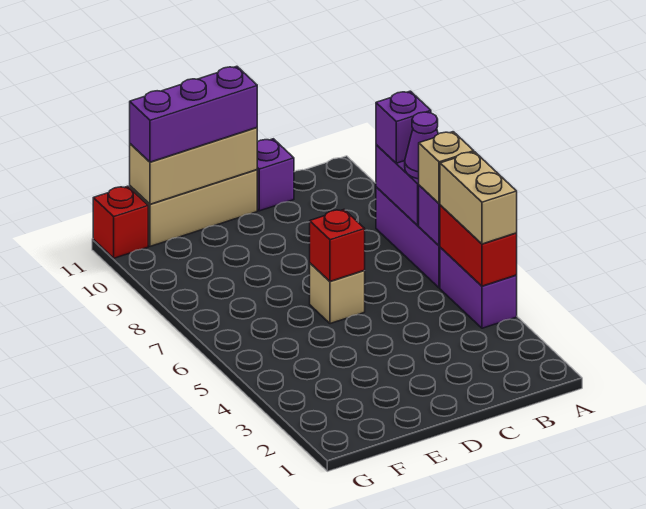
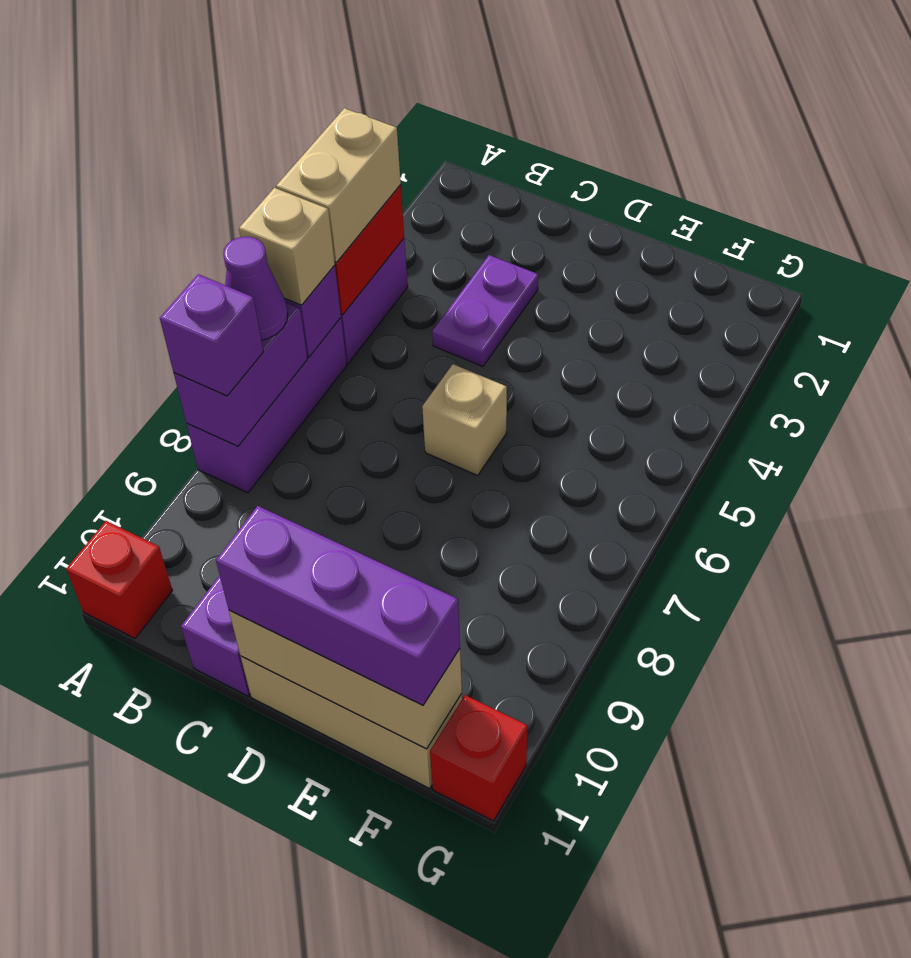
none -> purple 1x2 plate [432,255,538,366]
red 1x1 brick [310,210,365,281] -> red 1x1 brick moved to [66,521,172,638]

